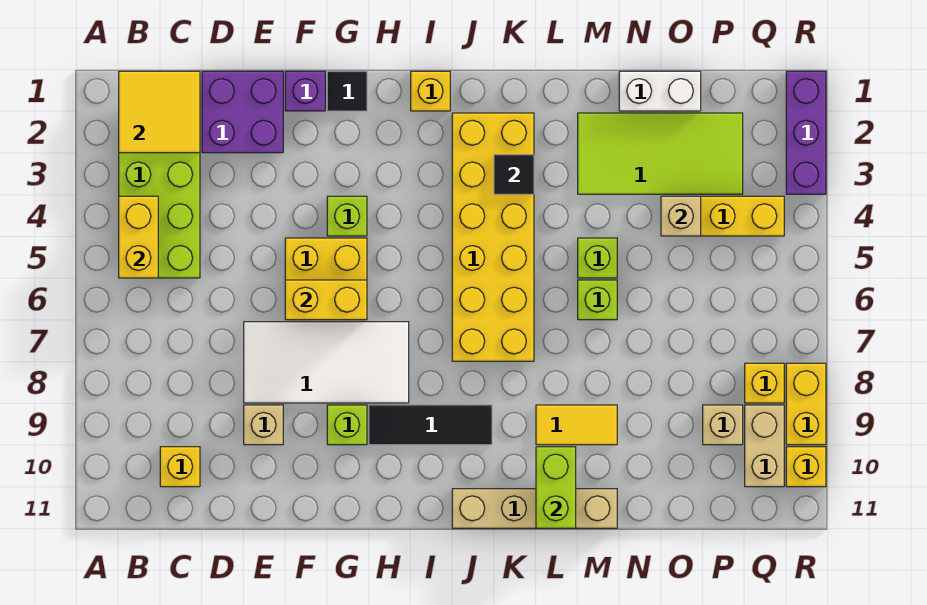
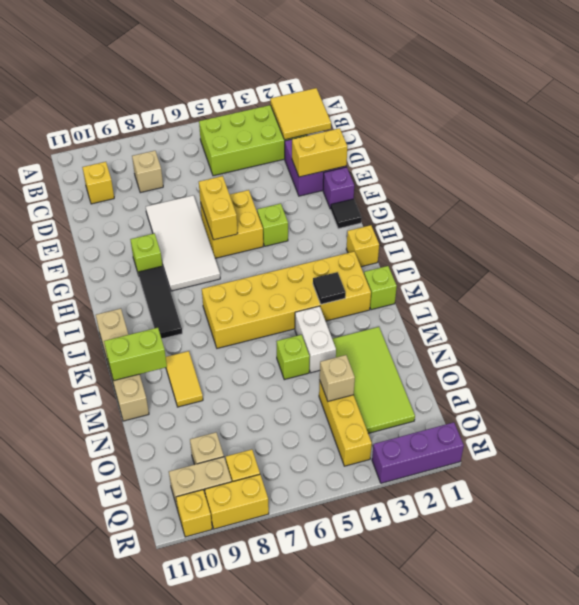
yellow 1x2 brick [119,196,158,278] -> yellow 1x2 brick moved to [292,128,347,177]
tan 1x1 brick [244,405,283,445] -> tan 1x1 brick moved to [132,151,163,193]
lime 1x1 brick [578,280,617,320] -> lime 1x1 brick moved to [364,266,397,310]
white 1x2 brick [619,71,701,111] -> white 1x2 brick moved to [295,306,336,373]

